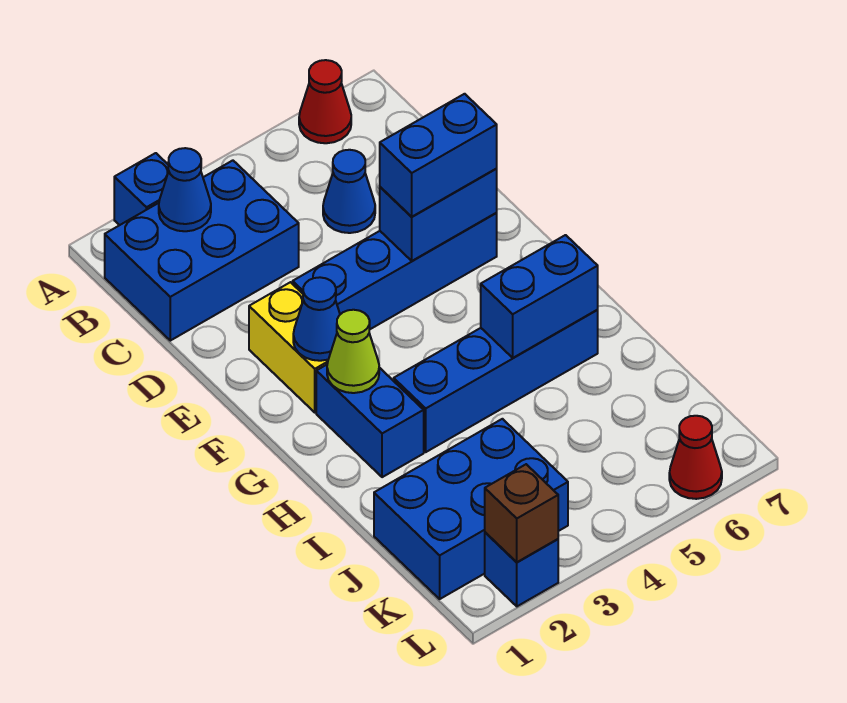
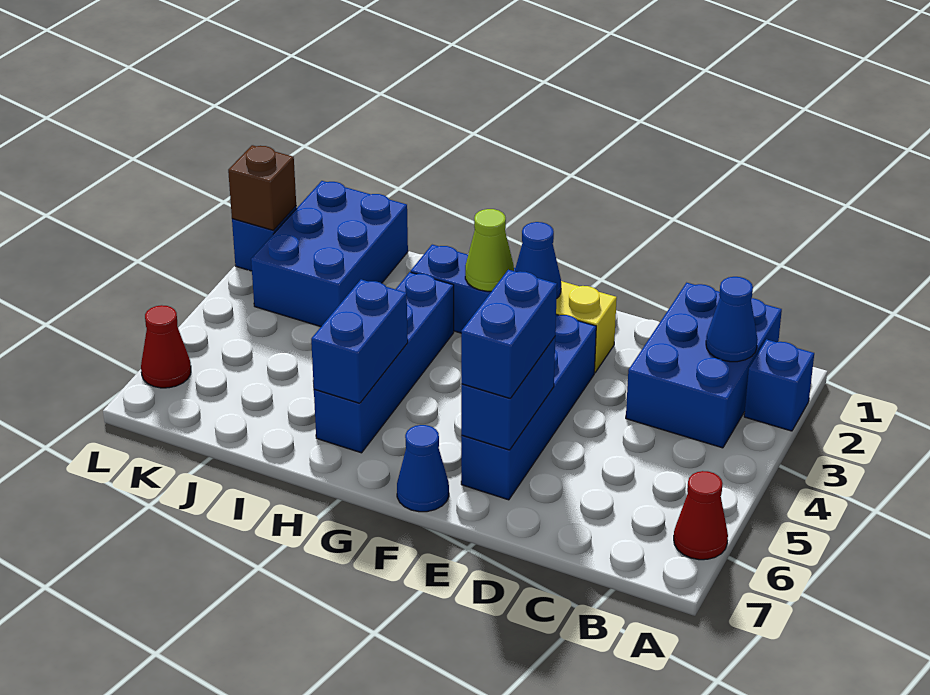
blue 1x1 cone [323,150,375,233] -> blue 1x1 cone moved to [397,425,449,512]

